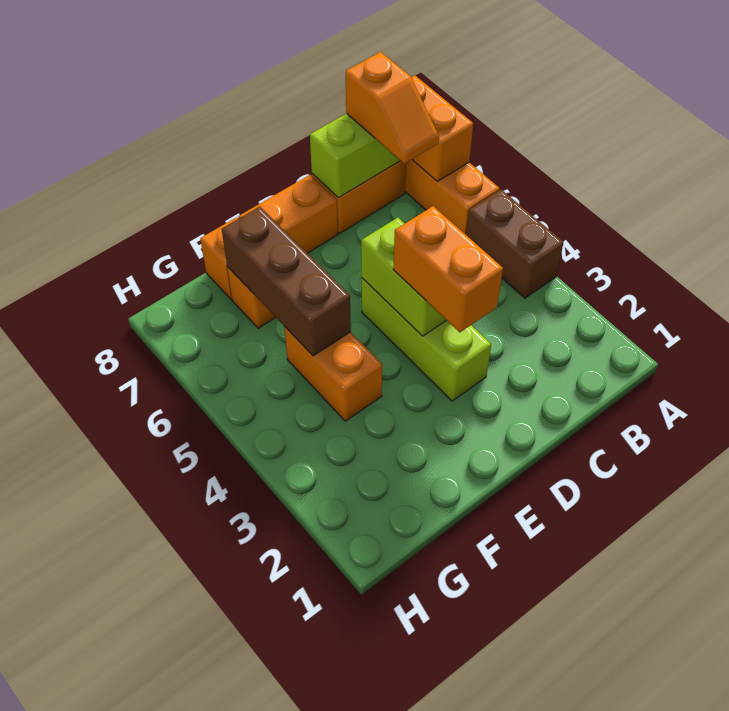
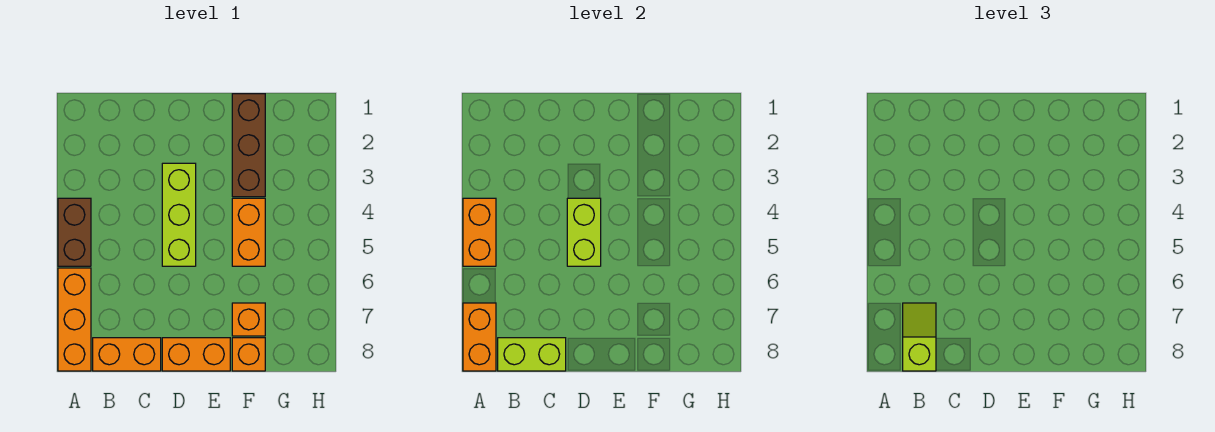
orange 1x2 slope [346,52,439,164] -> lime 1x2 slope [903,303,936,371]
orange 1x2 brick [393,206,503,332] -> orange 1x2 brick moved to [463,198,496,266]
brown 1x3 brick [222,207,351,356] -> brown 1x3 brick moved to [232,94,265,197]

